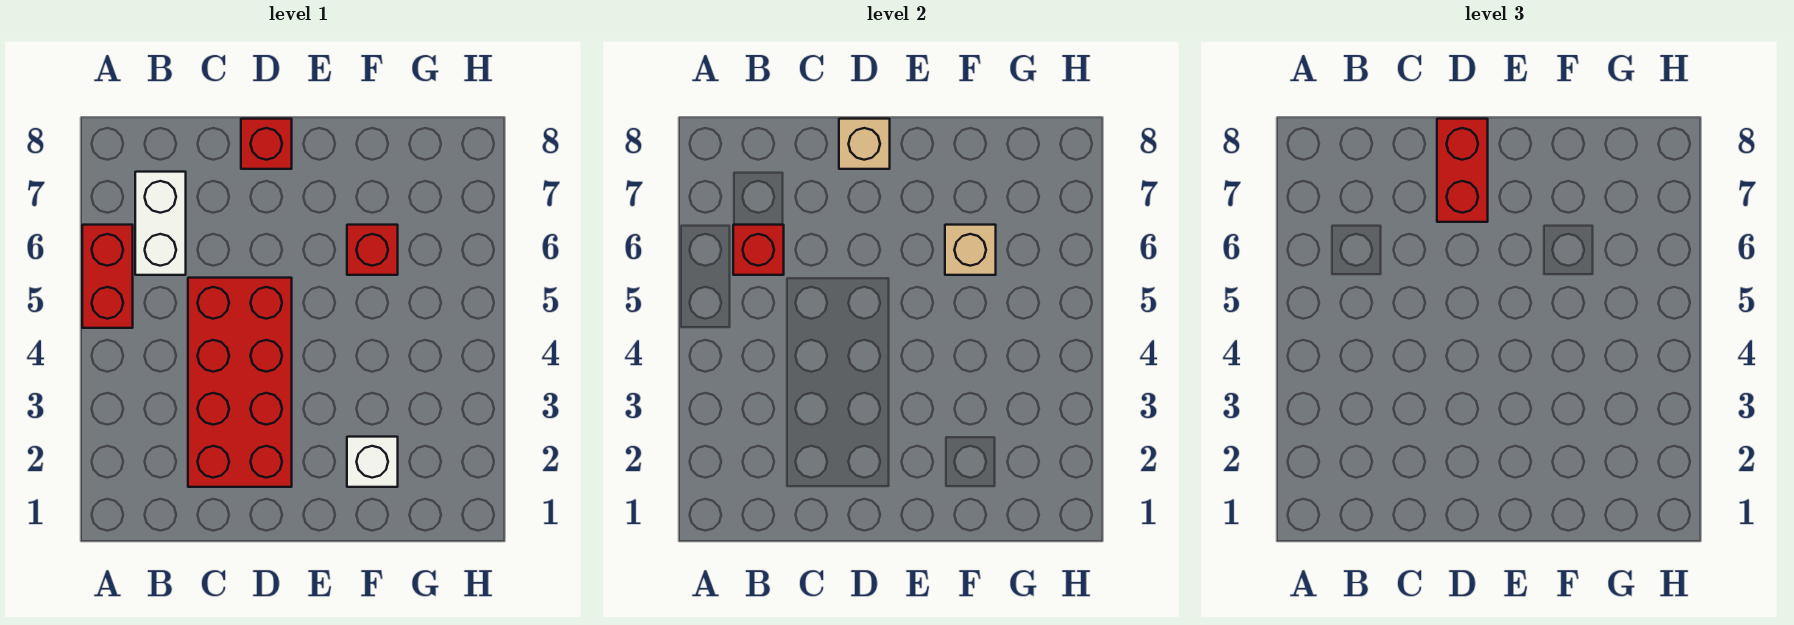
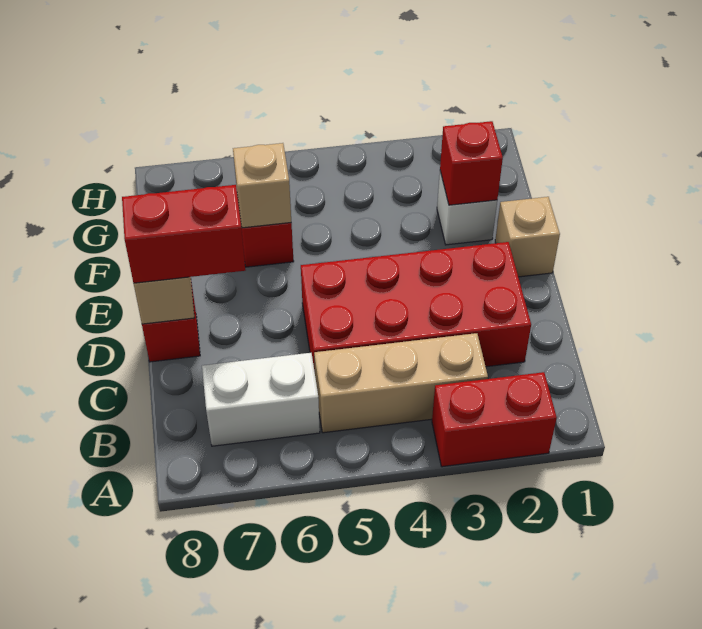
red 1x2 brick [82,225,133,328] -> red 1x2 brick moved to [432,372,557,467]
none -> tan 1x3 brick [314,333,488,433]
red 1x1 brick [733,225,784,275] -> red 1x1 brick moved to [440,121,503,205]
none -> tan 1x1 brick [495,197,560,277]

